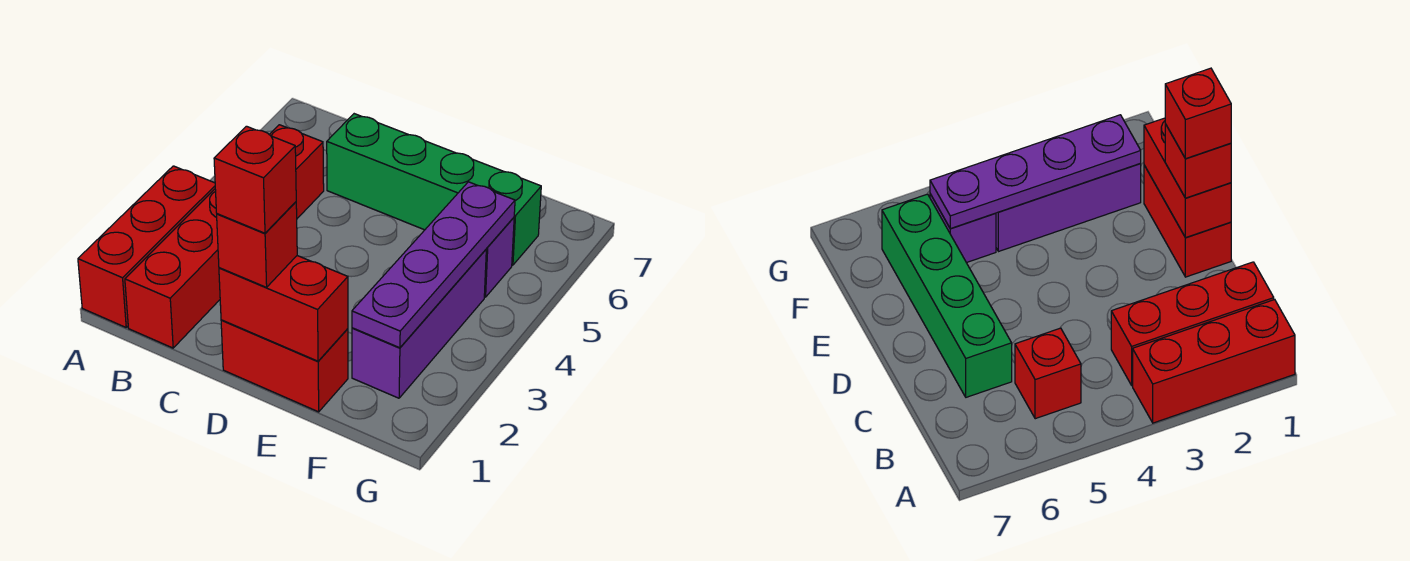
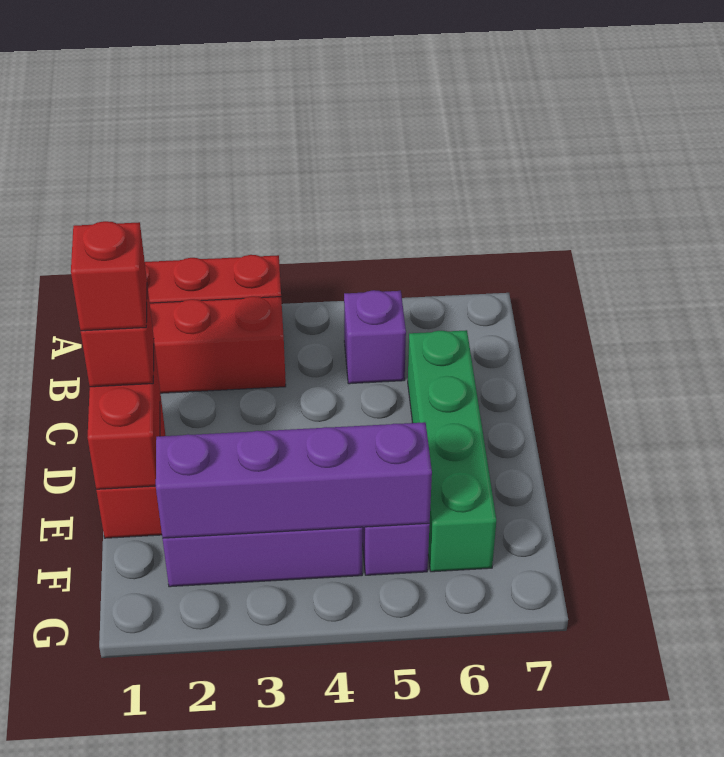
red 1x1 brick [269,125,324,218] -> purple 1x1 brick [344,290,406,384]
purple 1x4 plate [352,182,515,348] -> purple 1x4 brick [156,422,432,538]

